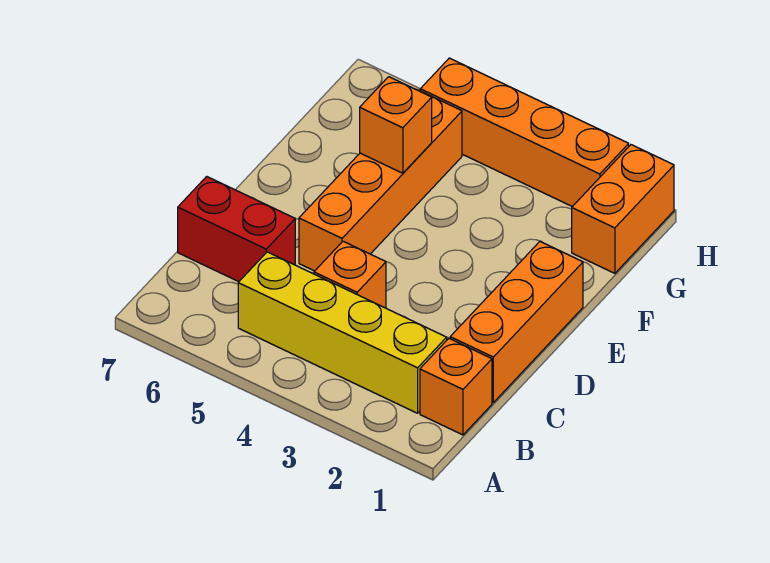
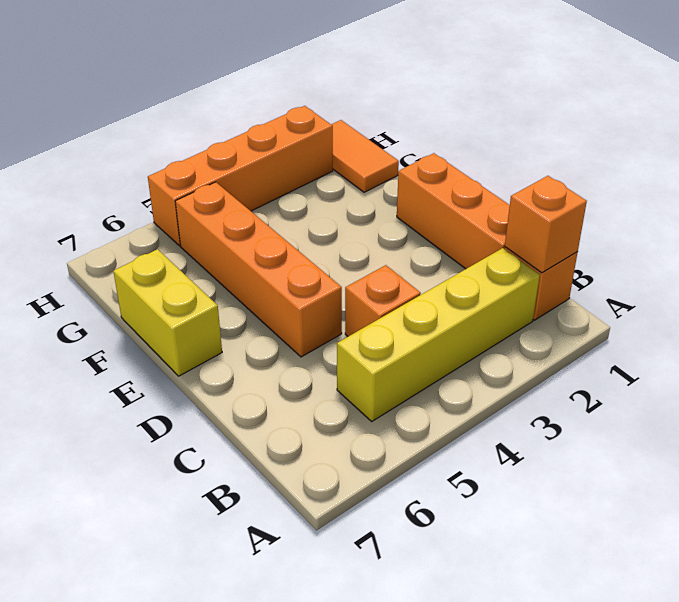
red 1x2 brick [178,176,295,282] -> none
none -> yellow 1x2 brick [113,249,222,376]
orange 1x1 brick [360,77,432,173] -> orange 1x1 brick moved to [505,176,587,273]
orange 1x2 brick [572,145,674,273] -> orange 1x2 tile [331,120,399,192]

